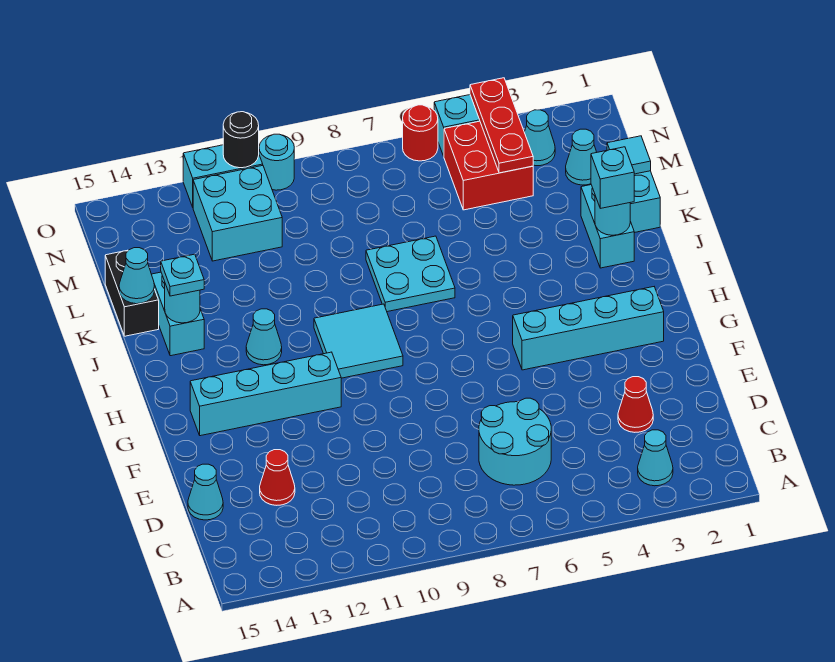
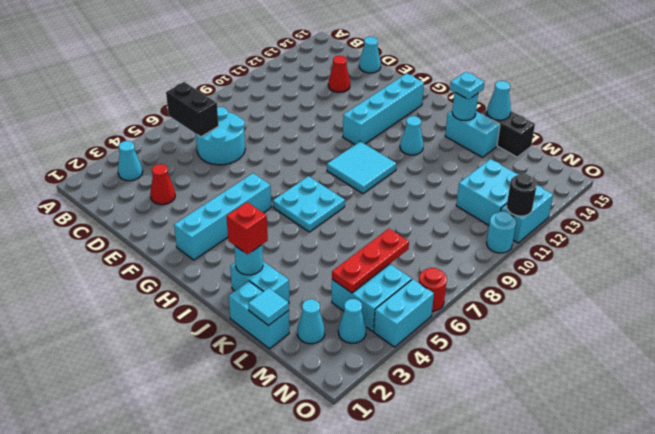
none -> black 1x2 brick [166,82,219,137]
cyan 1x1 brick [591,147,634,208] -> red 1x1 brick [226,202,268,254]
cyan 2x2 plate [366,236,455,312] -> cyan 2x2 plate moved to [273,176,345,232]
red 2x2 brick [444,121,533,210] -> cyan 2x2 brick [332,264,412,331]
red 1x3 plate [470,78,533,173] -> red 1x3 plate turned to [332,229,409,293]

